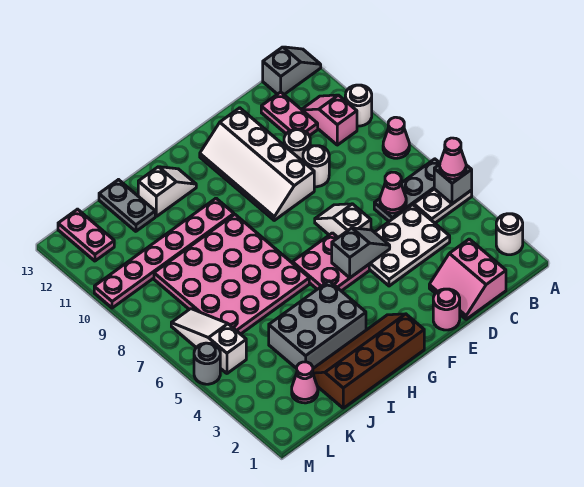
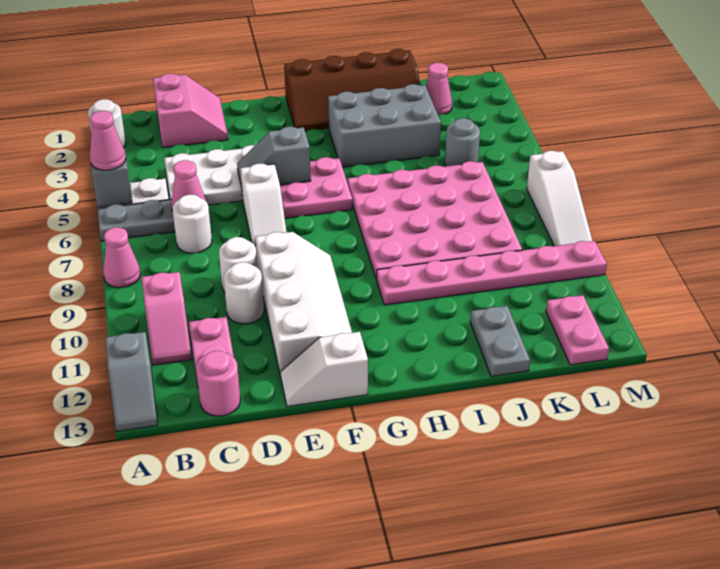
white 1x1 round brick [345,85,372,126] -> white 1x1 round brick moved to [173,195,212,253]
grey 1x2 slope [263,47,321,94] -> grey 1x2 slope turned to [105,332,158,431]
pink 1x1 round brick [433,289,460,330] -> pink 1x1 round brick moved to [196,351,240,416]
white 1x2 slope [138,167,196,216] -> white 1x2 slope moved to [280,332,368,406]
white 1x3 slope [171,309,246,373] -> white 1x3 slope moved to [527,151,592,246]
grey 1x1 round brick [194,343,220,384] -> grey 1x1 round brick moved to [445,118,480,166]

